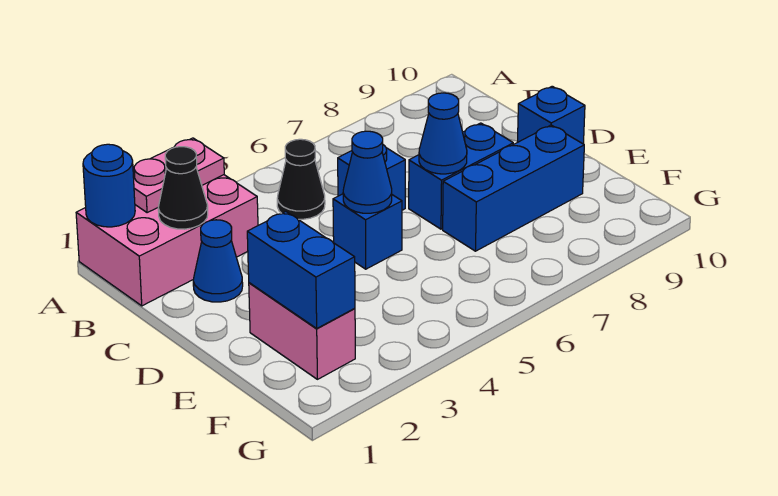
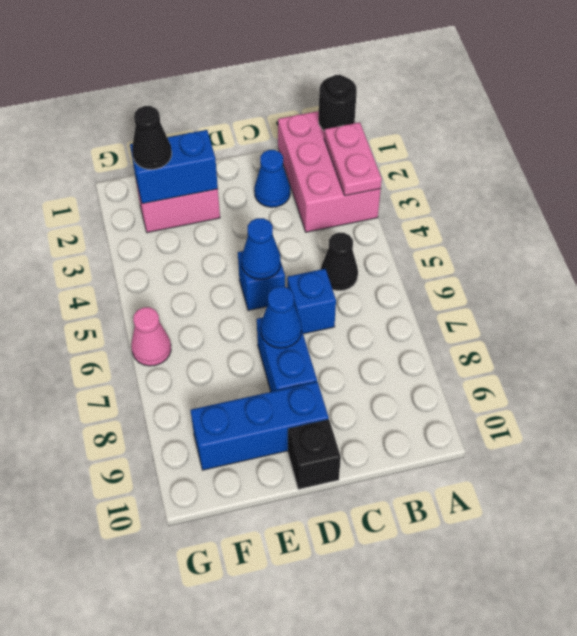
blue 1x1 round brick [83,144,135,227] -> black 1x1 round brick [319,75,357,131]
black 1x1 cone [158,147,208,229] -> black 1x1 cone moved to [132,106,172,169]
blue 1x1 brick [517,86,585,144] -> black 1x1 brick [288,420,341,489]
blue 1x3 brick [443,125,584,251] -> blue 1x3 brick turned to [190,382,329,470]
none -> pink 1x1 cone [131,307,171,366]

